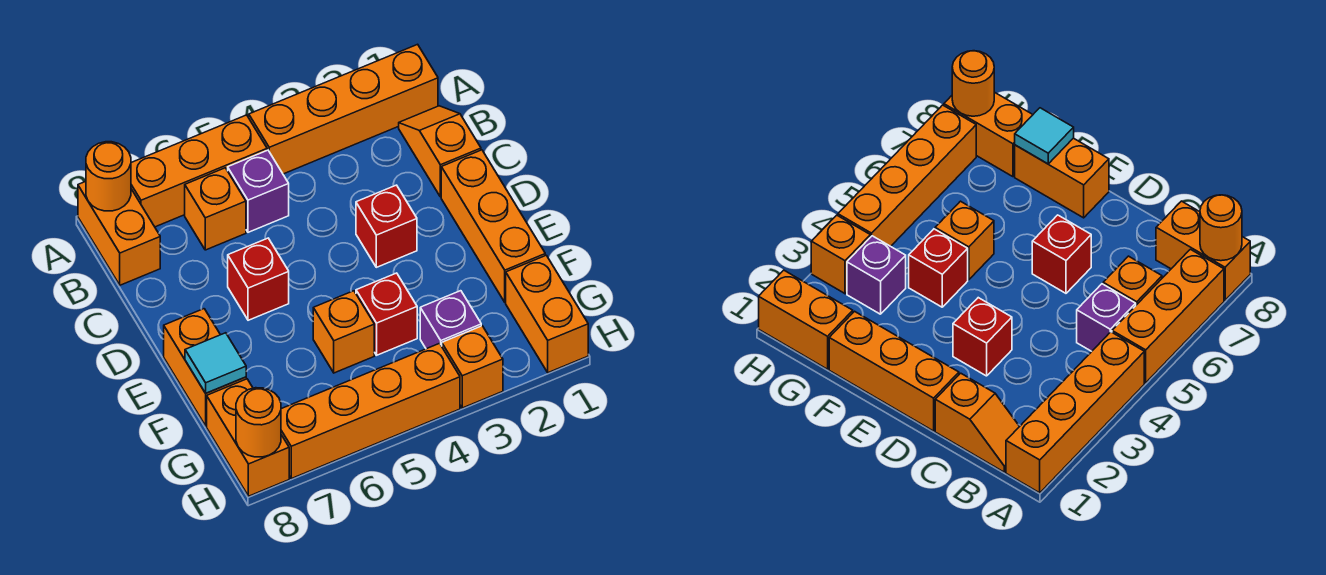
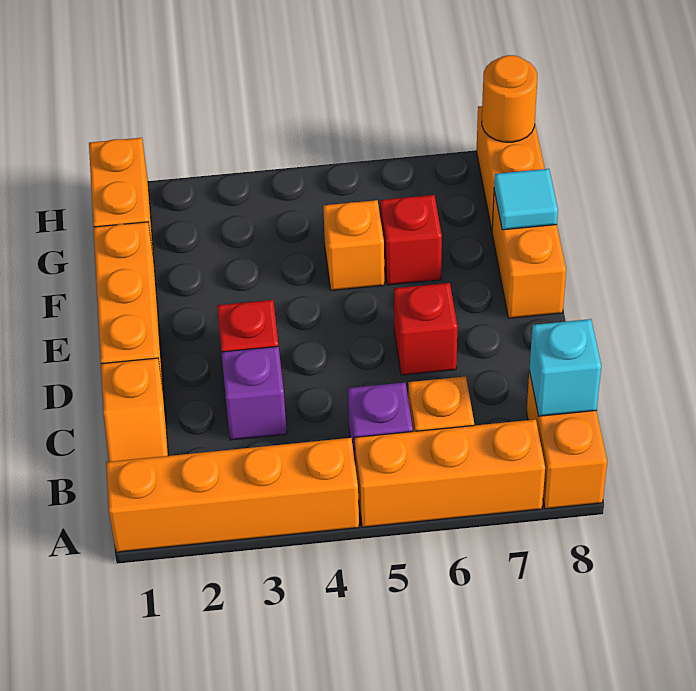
orange 1x1 round brick [86,142,131,211] -> none
none -> cyan 1x1 brick [529,319,601,416]
red 1x1 brick [356,273,417,355] -> red 1x1 brick moved to [380,195,442,285]
purple 1x1 brick [420,291,481,349] -> purple 1x1 brick moved to [221,346,287,440]
orange 1x1 brick [442,326,503,408] -> none
orange 1x4 brick [281,343,460,479] -> none

